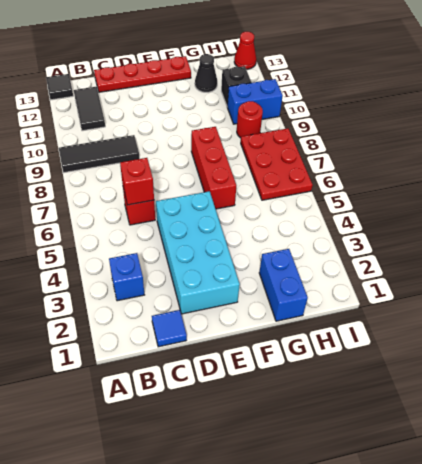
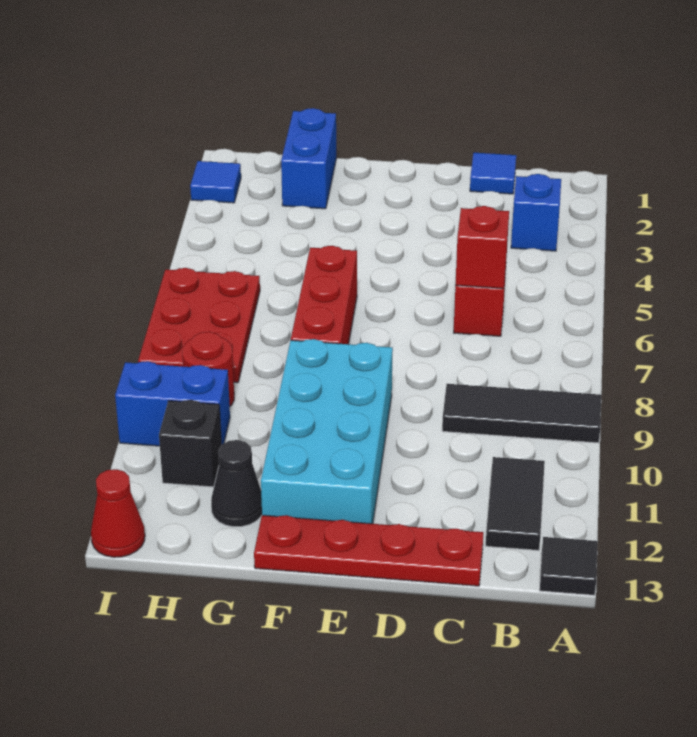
cyan 2x4 brick [156,191,240,314] -> cyan 2x4 brick moved to [261,339,393,524]
none -> blue 1x1 tile [190,161,241,203]

